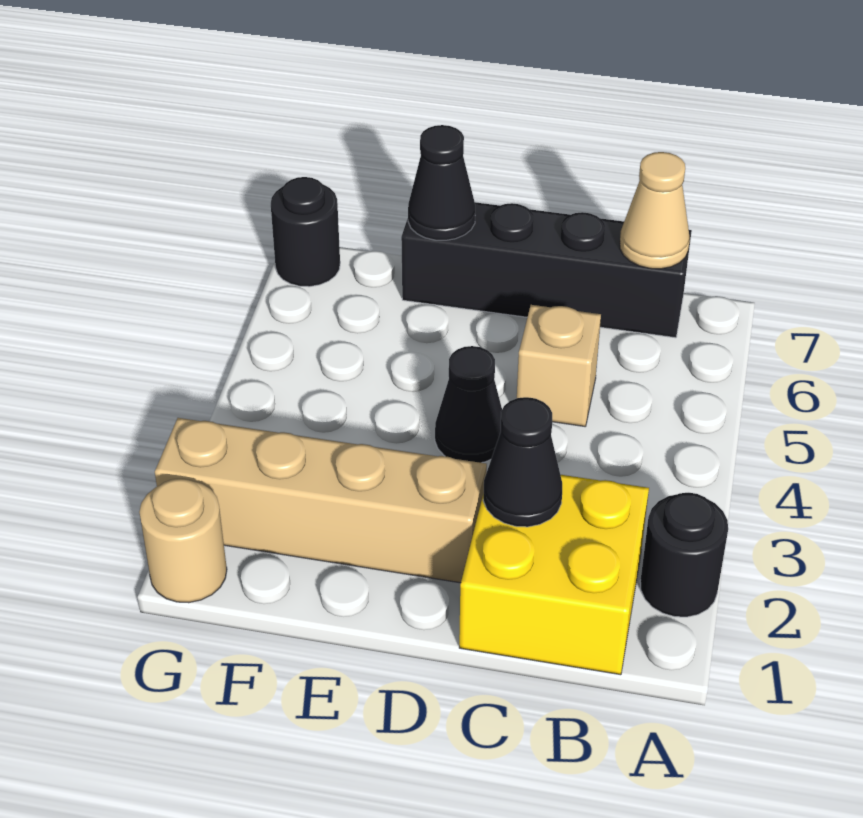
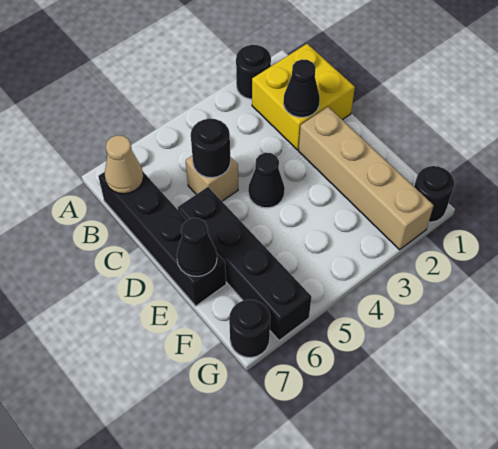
none -> black 1x1 round brick [191,119,230,178]
none -> black 1x4 brick [178,187,311,341]
tan 1x1 round brick [139,479,227,603] -> black 1x1 round brick [414,166,454,222]

